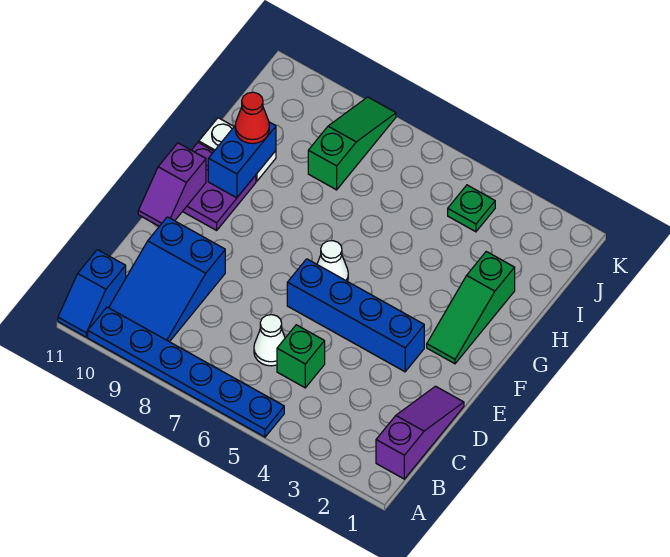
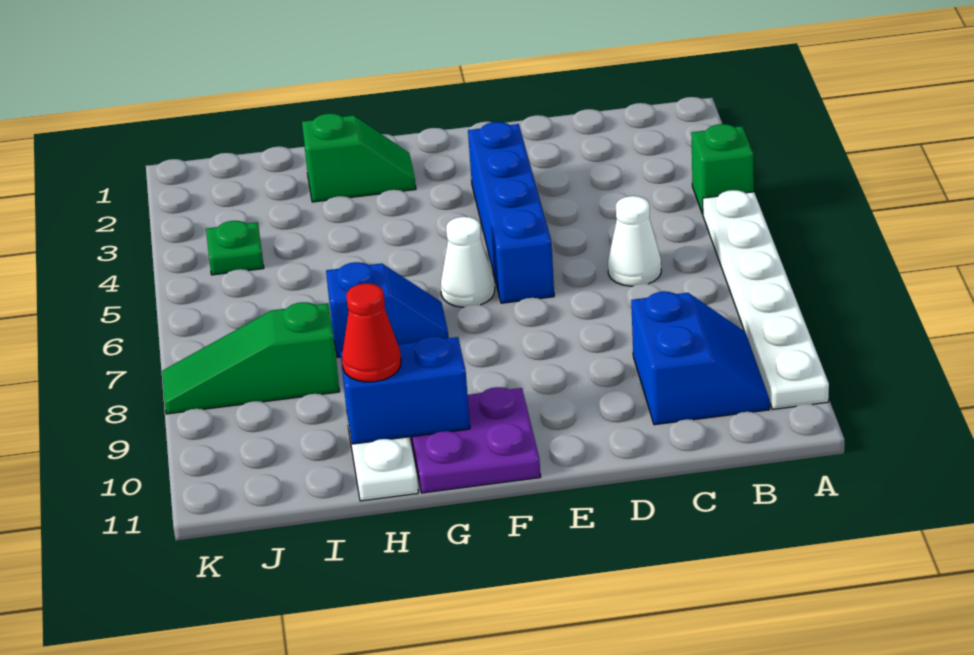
blue 1x6 plate [88,307,284,437] -> white 1x6 plate [703,190,829,409]
blue 1x2 slope [58,250,126,337] -> blue 1x2 slope moved to [326,262,449,358]
purple 1x3 slope [376,386,464,479] -> none
blue 2x3 slope [109,217,225,342] -> blue 2x2 slope [631,292,770,425]
green 1x1 brick [277,325,325,388] -> green 1x1 brick moved to [691,124,754,214]
purple 1x2 slope [138,143,206,226] -> none
green 1x3 slope [427,252,515,364] -> green 1x2 slope [302,113,416,202]

